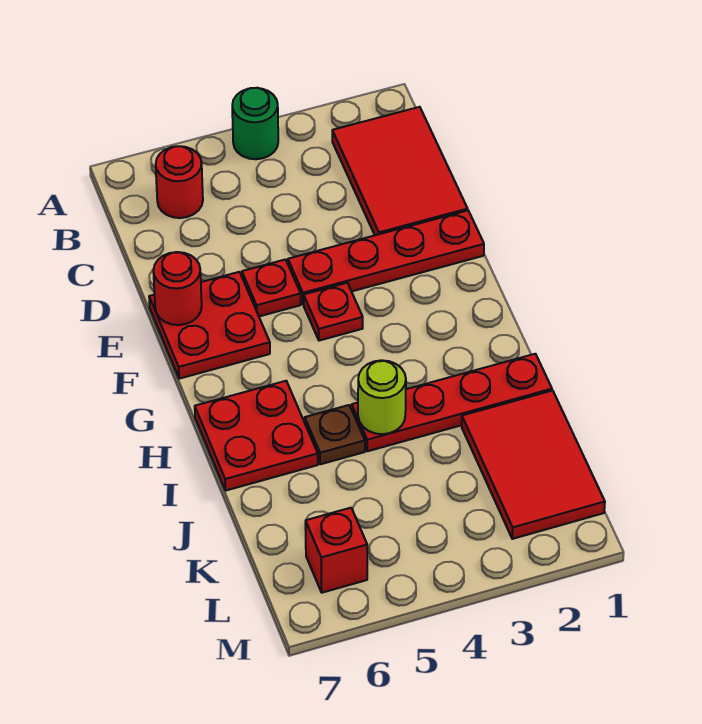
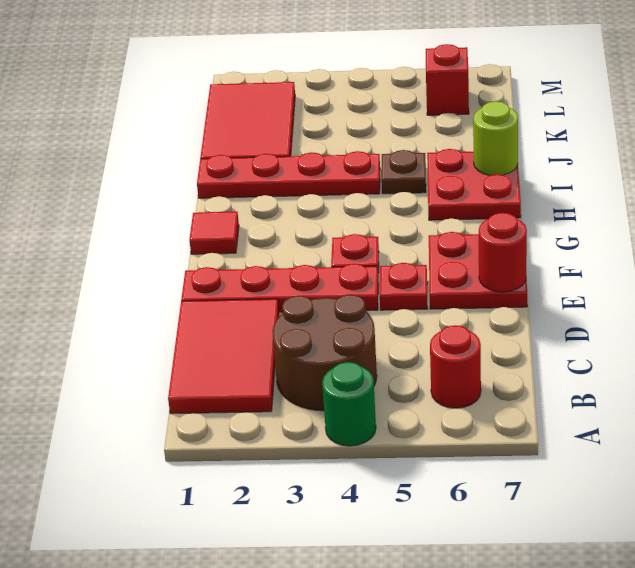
none -> brown 2x2 round brick [272,295,377,411]
none -> red 1x1 tile [189,212,239,254]
lime 1x1 round brick [358,360,406,434] -> lime 1x1 round brick moved to [473,101,518,175]

